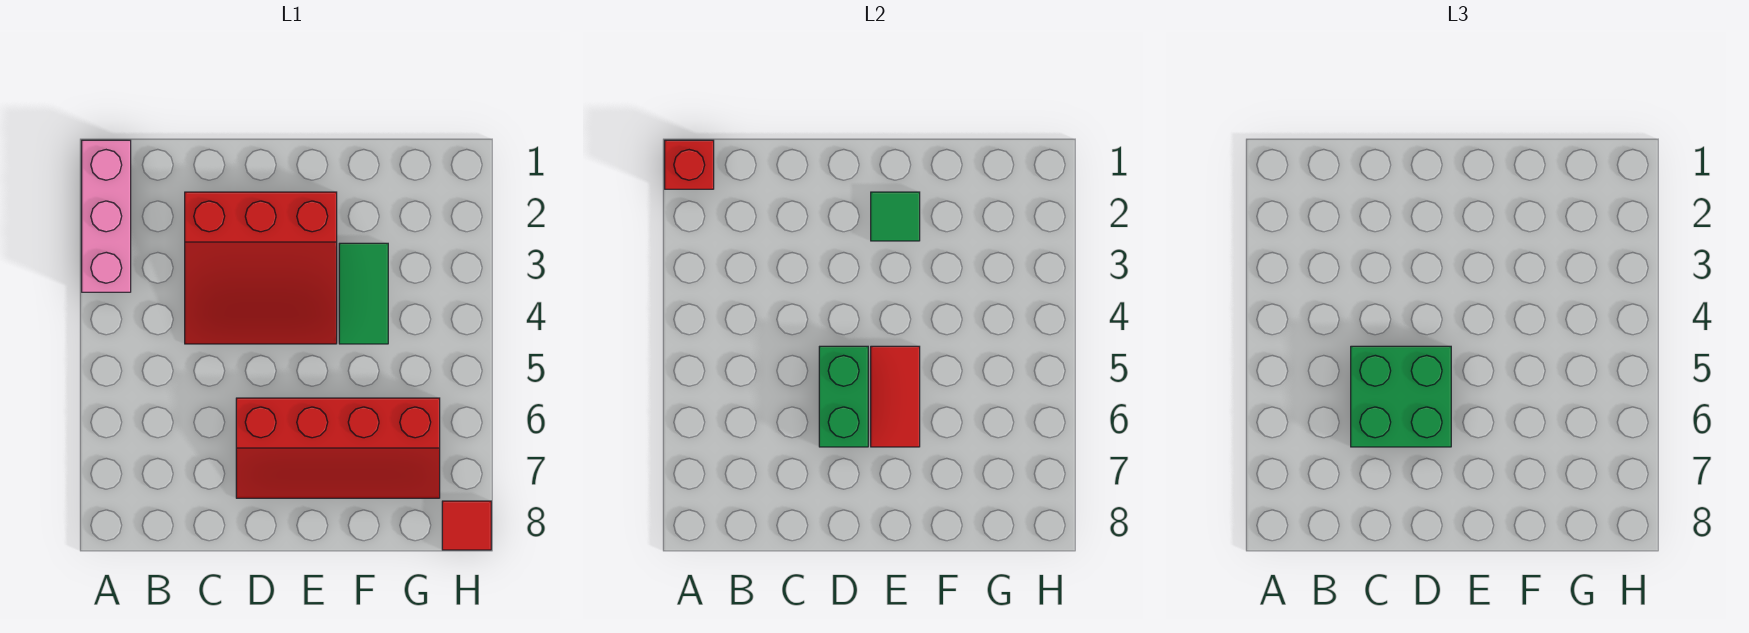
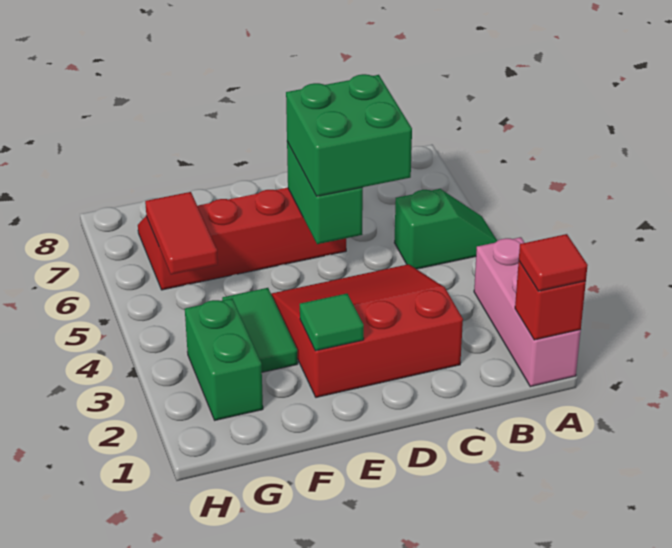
none -> green 1x2 slope [394,189,497,269]
red 1x2 tile [871,346,920,447] -> red 1x2 tile moved to [145,192,218,275]
none -> green 1x2 brick [185,299,263,420]
red 1x1 tile [442,501,491,550] -> red 1x1 tile moved to [519,234,588,291]

